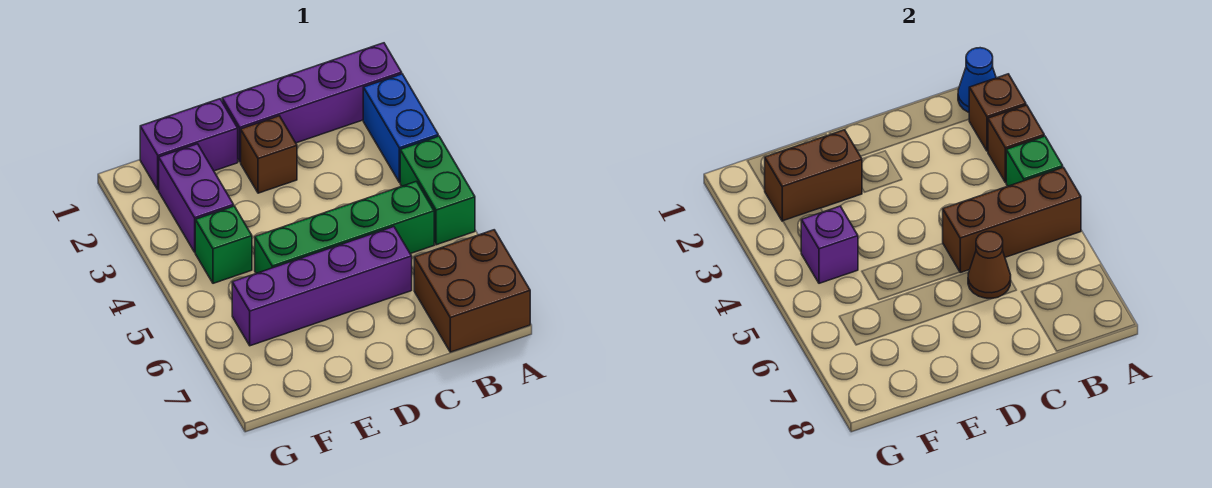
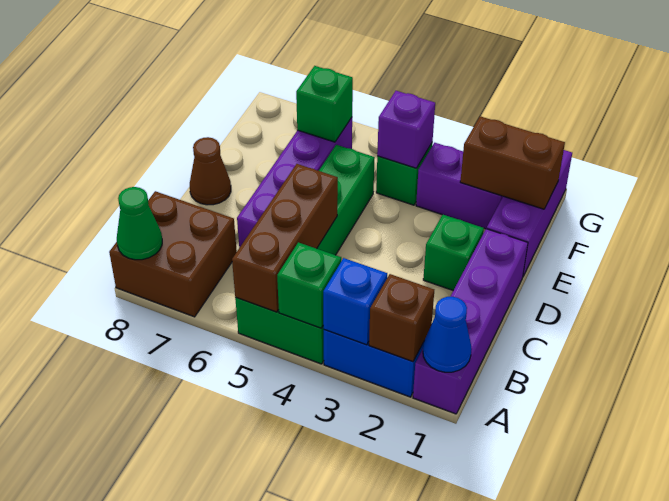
brown 1x1 brick [988,105,1044,182] -> blue 1x1 brick [323,258,387,345]
none -> green 1x1 cone [117,187,162,260]
brown 1x1 cone [968,232,1011,298] -> brown 1x1 cone moved to [190,137,231,205]
brown 1x1 brick [241,116,297,193] -> green 1x1 brick [423,215,484,290]
purple 1x2 brick [140,99,238,190] -> purple 1x3 brick [487,150,572,276]
brown 1x2 brick [765,130,862,221] -> brown 1x2 brick turned to [460,116,565,209]
none -> green 1x1 brick [296,66,353,142]

